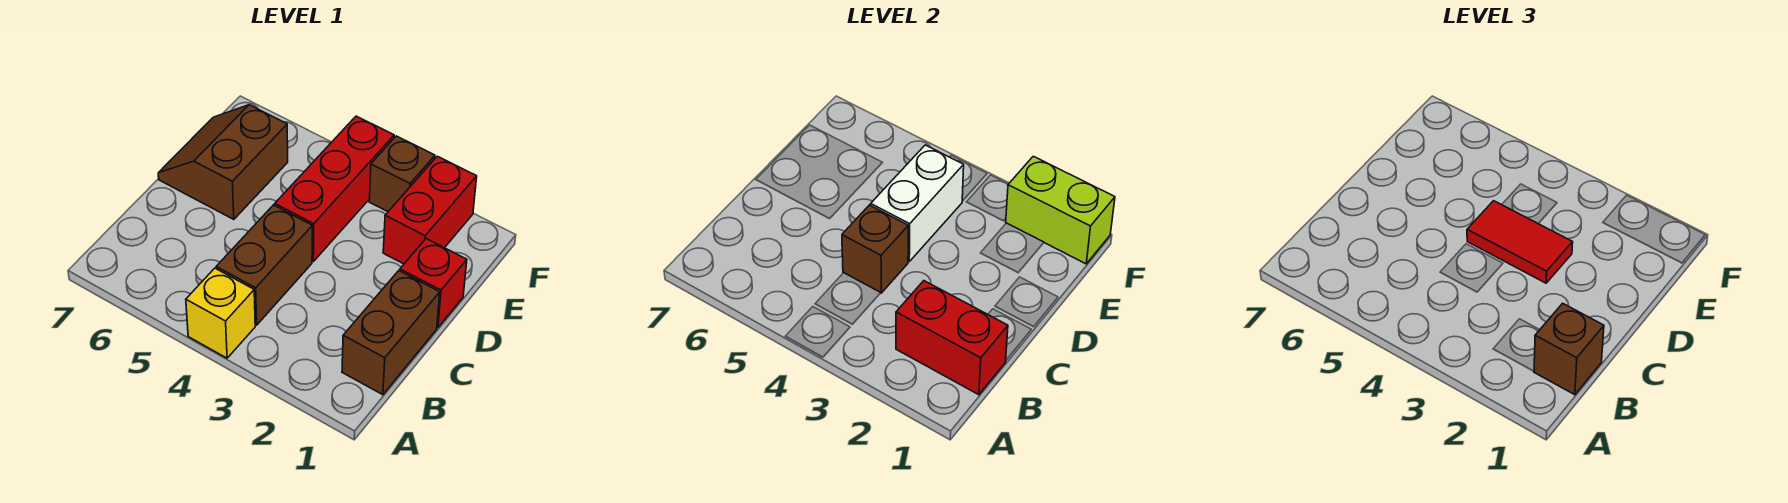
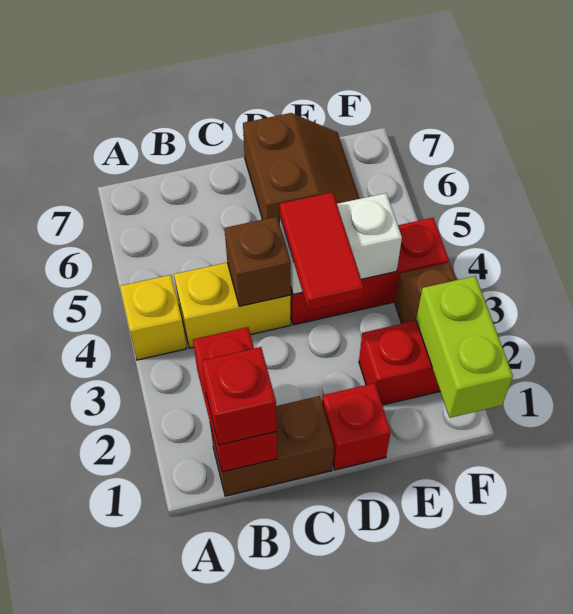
brown 1x1 brick [1534,303,1604,395] -> red 1x1 brick [202,347,277,445]
brown 1x2 brick [216,205,312,325] -> yellow 1x2 brick [174,263,291,348]
brown 2x2 slope [158,105,288,220] -> brown 2x2 slope turned to [243,113,360,224]

